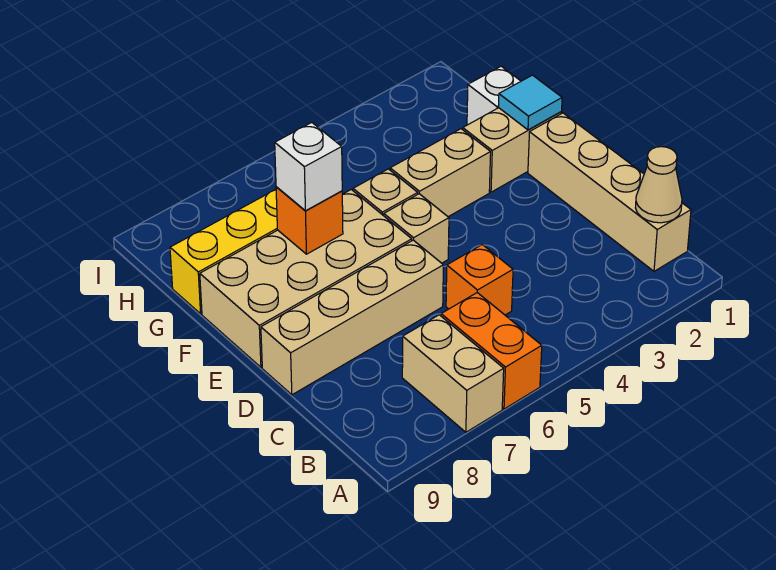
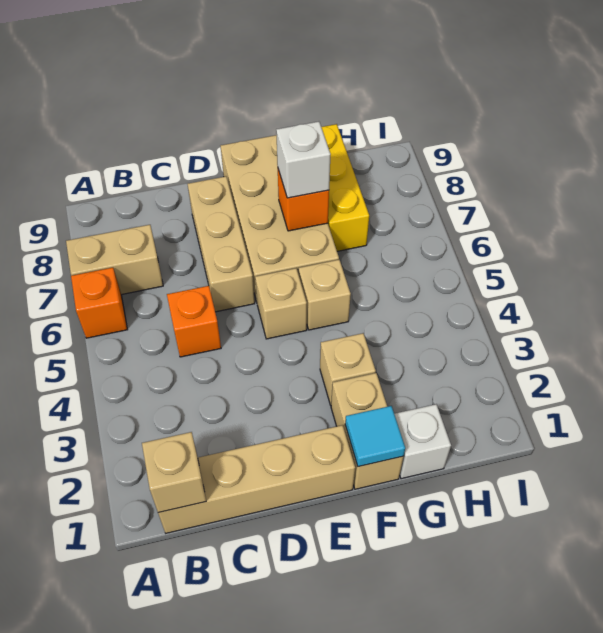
orange 1x2 brick [441,293,542,409] -> orange 1x1 brick [71,268,127,338]
tan 1x1 cone [635,147,682,223] -> tan 1x1 brick [142,432,206,513]
tan 1x4 brick [261,240,443,395] -> tan 1x3 brick [188,176,255,312]
tan 1x2 brick [390,129,491,217] -> tan 1x1 brick [320,333,376,405]

